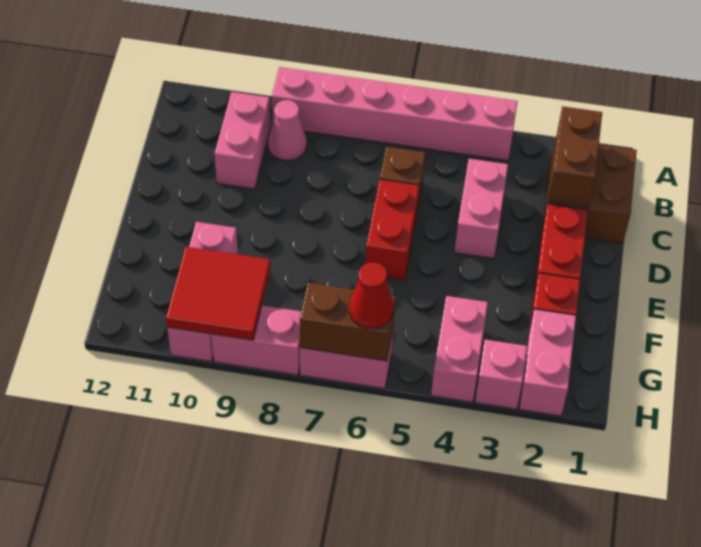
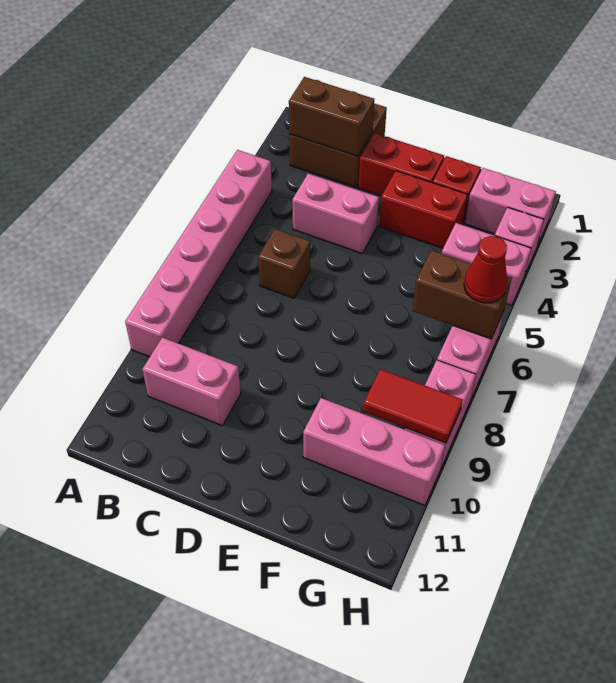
pink 1x1 cone [268,100,306,161] -> none
red 1x2 brick [365,179,419,280] -> red 1x2 brick moved to [379,171,468,248]
red 2x2 tile [166,247,270,340] -> red 1x2 tile [363,369,463,443]
brown 1x2 brick [300,283,396,361] -> brown 1x2 brick turned to [412,250,512,339]

